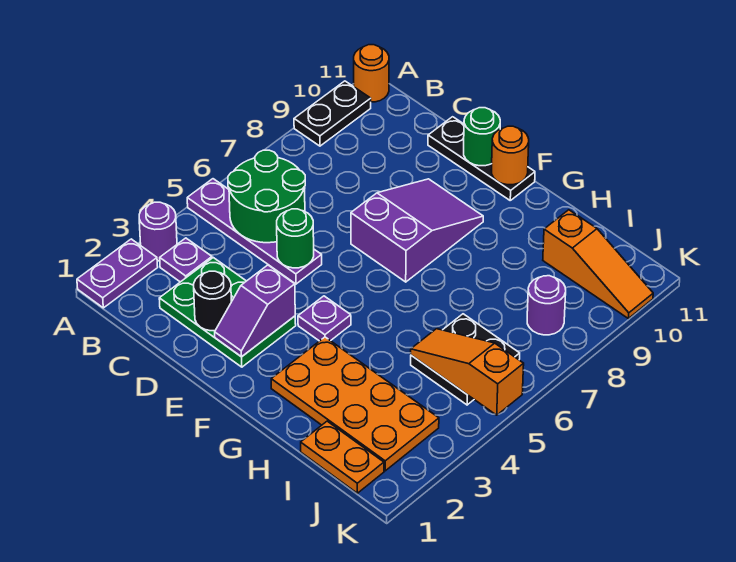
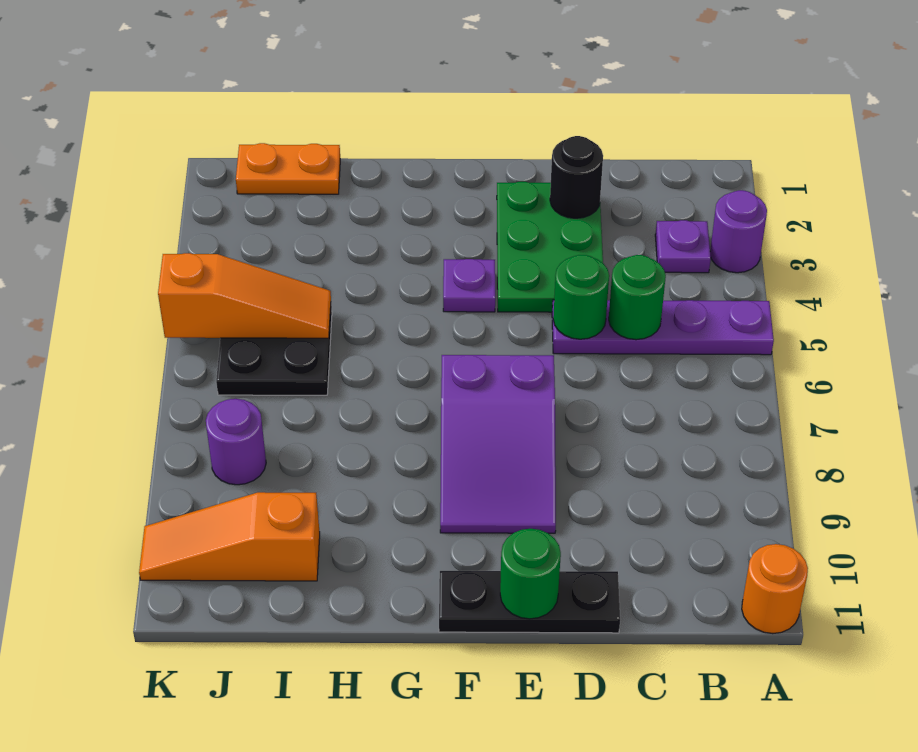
purple 1x2 plate [77,239,158,308] -> none
black 1x2 plate [294,81,371,146] -> none
green 2x2 round brick [228,150,305,243] -> green 1x1 round brick [609,255,666,340]
green 2x3 plate [159,258,296,367] -> green 2x3 plate turned to [497,182,603,312]
purple 1x2 slope [215,265,295,357] -> none
orange 1x1 round brick [491,126,529,185] -> none
orange 2x4 plate [271,337,439,471] -> none

